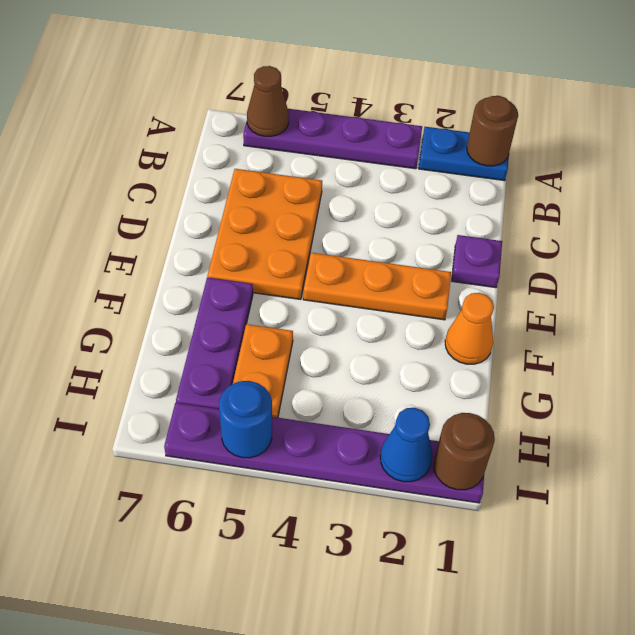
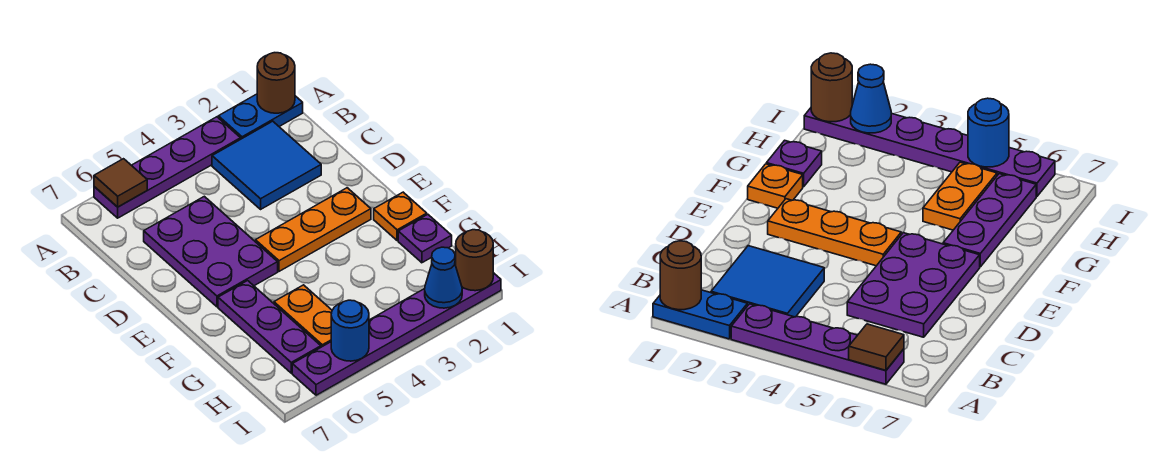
brown 1x1 cone [247,66,289,136] -> brown 1x1 tile [94,159,147,207]
none -> blue 2x2 tile [212,121,321,209]
orange 2x3 plate [208,169,322,300] -> purple 2x3 plate [144,196,278,307]
purple 1x1 plate [452,235,502,288] -> purple 1x1 plate moved to [398,214,452,263]
orange 1x1 cone [445,293,494,364] -> orange 1x1 plate [374,192,427,241]

